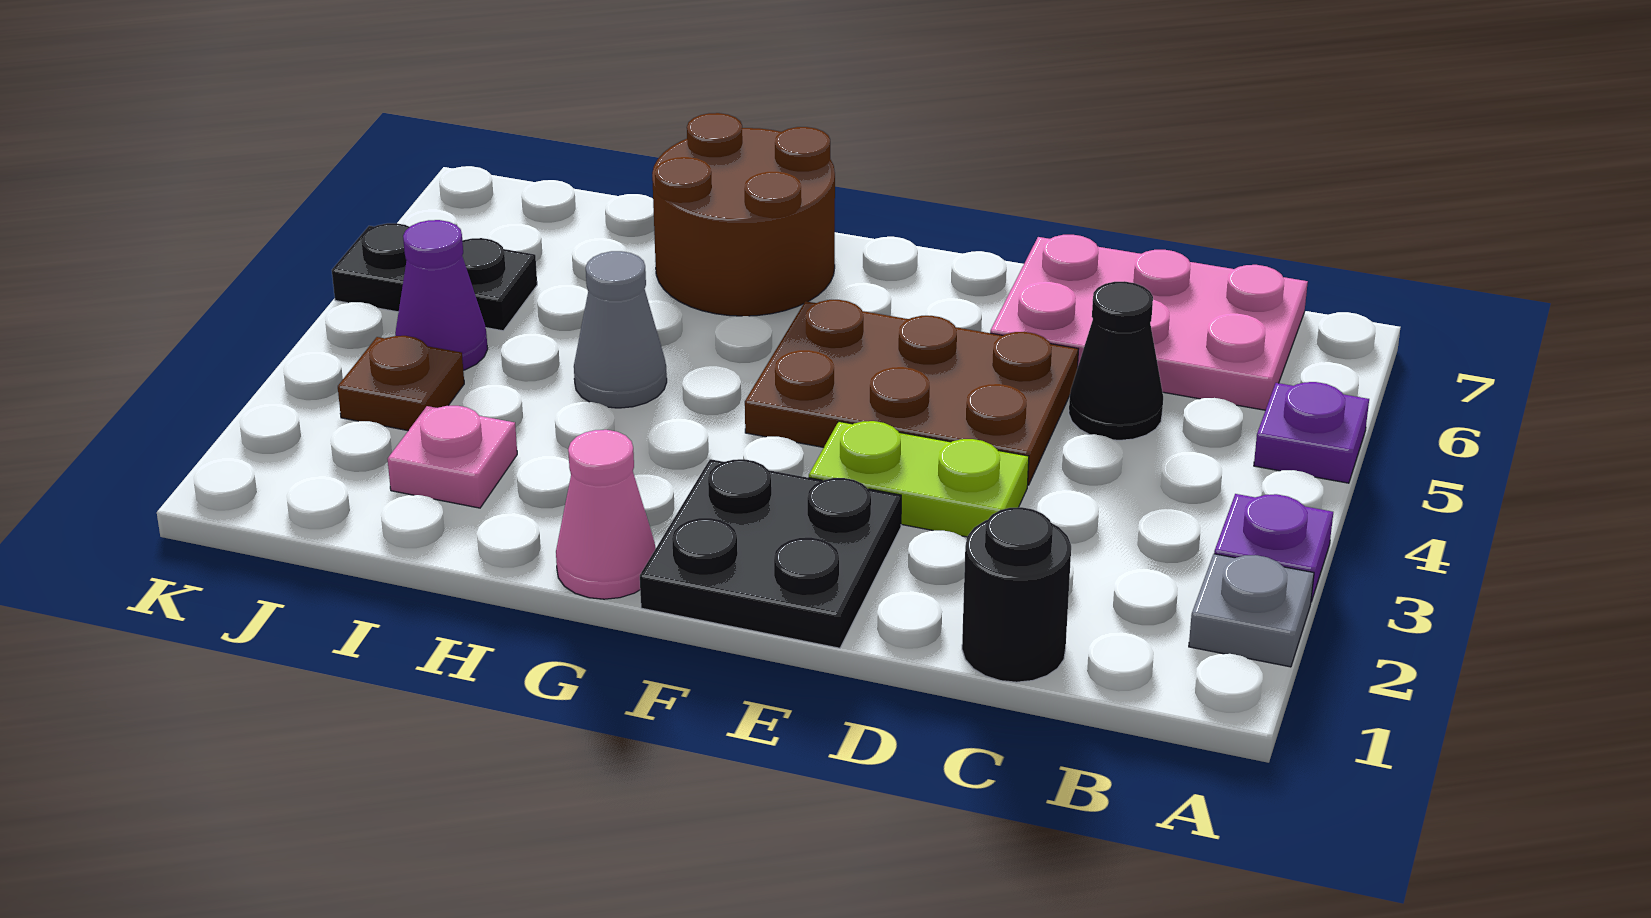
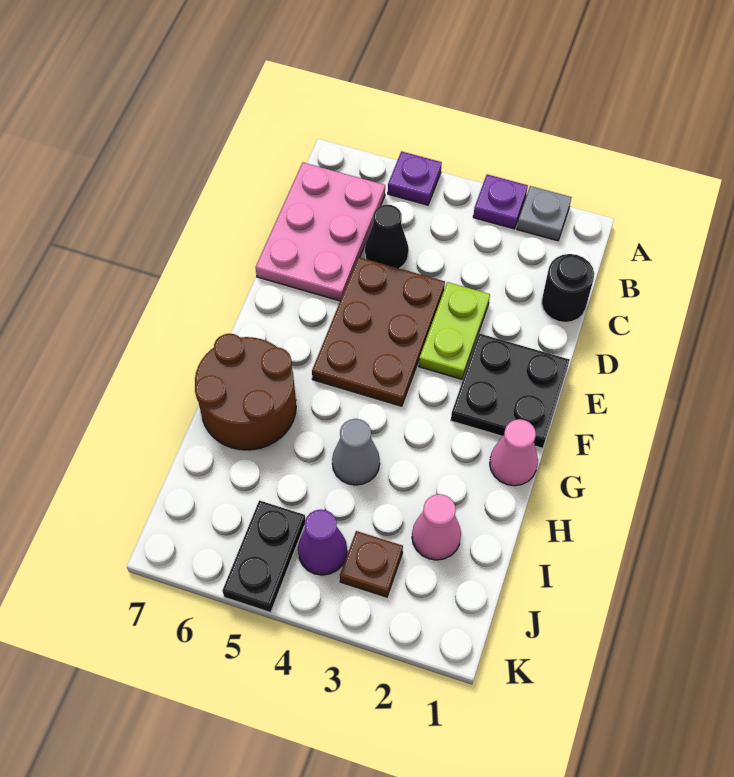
pink 1x1 plate [388,406,517,508] -> pink 1x1 cone [412,494,461,560]

